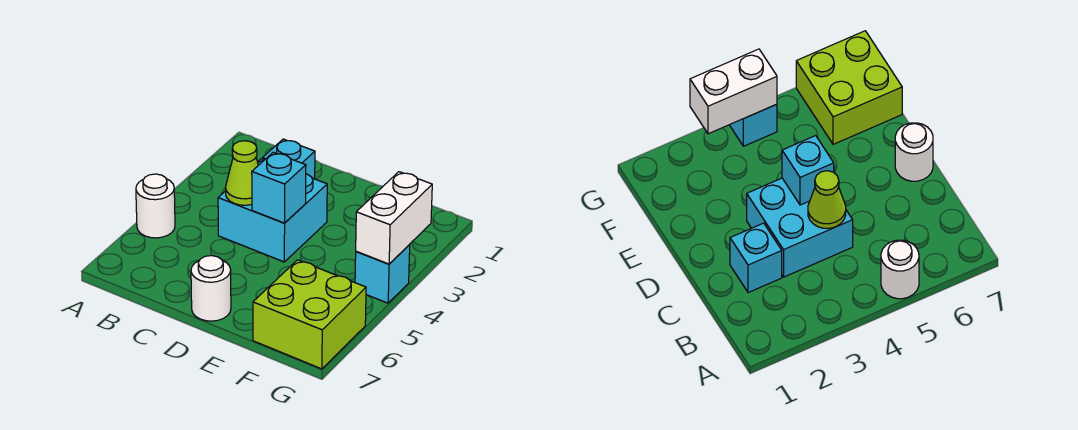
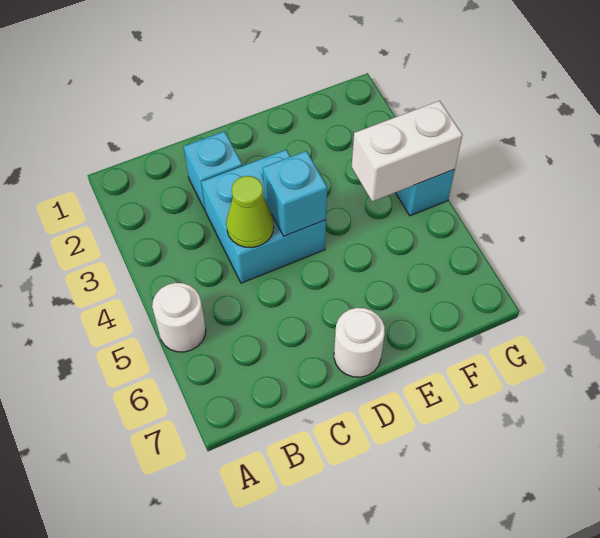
lime 2x2 brick [253,260,366,369] -> none
white 1x2 brick [356,172,432,264] -> white 1x2 brick turned to [352,101,463,201]

